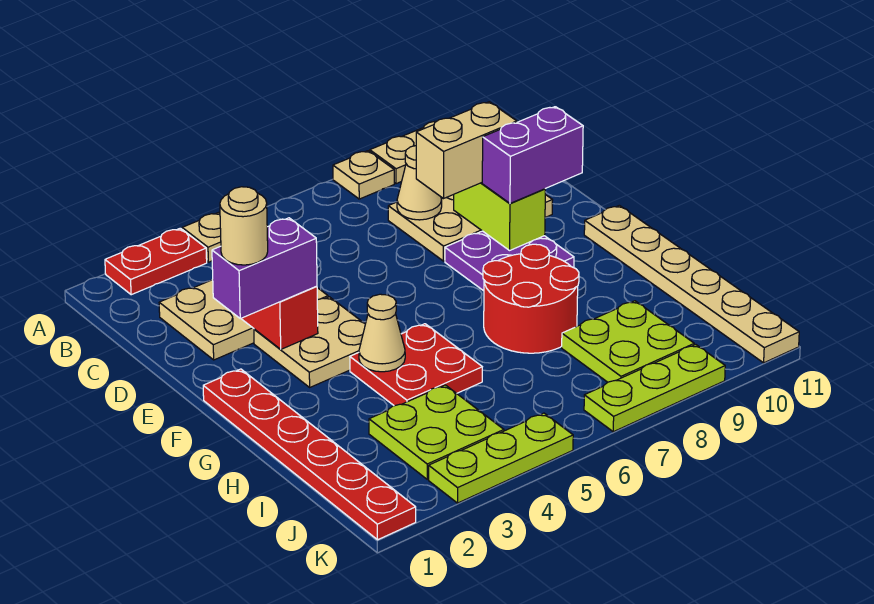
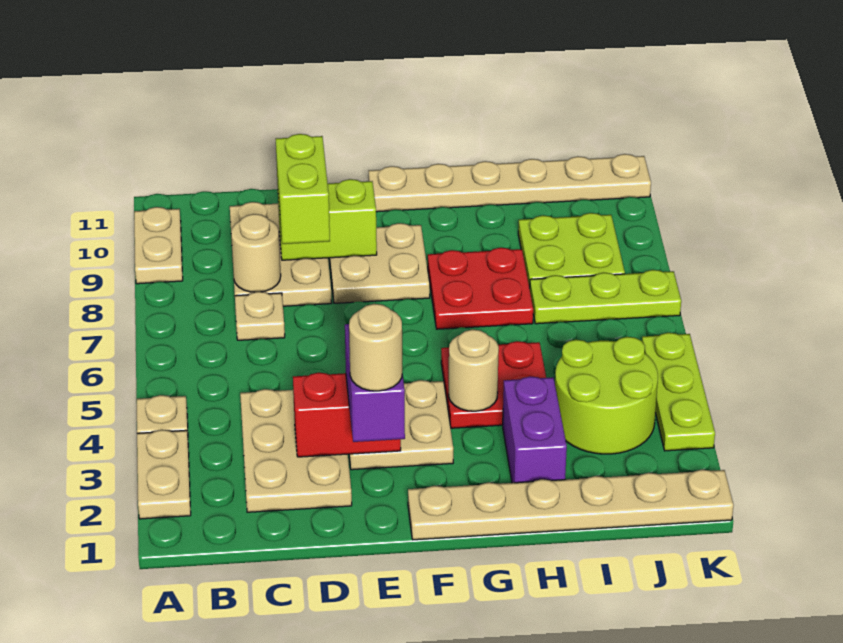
red 1x2 plate [105,228,207,295] -> tan 1x2 plate [137,430,191,519]
tan 1x1 plate [333,151,394,199] -> tan 1x1 plate moved to [235,292,285,340]
tan 1x1 cone [397,146,442,220] -> tan 1x1 round brick [231,214,281,292]
tan 1x2 brick [416,102,517,198] -> lime 1x2 brick [276,134,330,244]
purple 2x2 plate [445,231,574,291] -> tan 2x2 plate [329,223,430,303]
purple 1x2 brick [482,107,583,203] -> purple 1x2 brick moved to [503,376,567,483]
red 1x6 plate [203,369,416,540] -> tan 1x6 plate [408,470,734,540]
tan 1x1 cone [359,294,405,372] -> tan 1x1 round brick [449,329,499,411]
red 2x2 round brick [483,244,579,353] -> red 2x2 plate [428,248,533,329]
lime 2x2 plate [369,385,504,479] -> lime 2x2 round brick [555,337,658,454]
lime 1x3 plate [584,345,725,432] -> lime 1x3 plate turned to [529,270,681,324]

